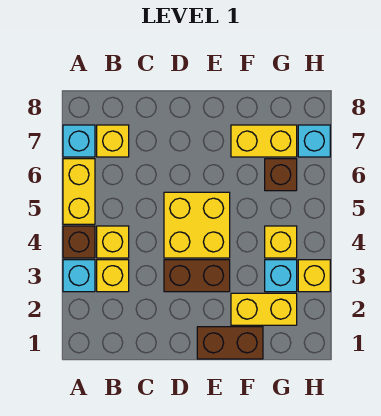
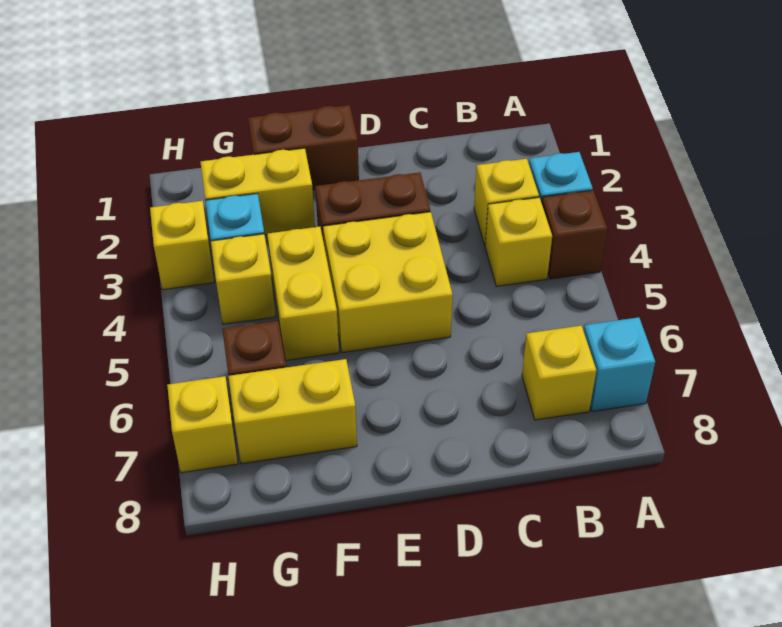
yellow 1x2 brick [63,159,95,224] -> yellow 1x2 brick moved to [267,227,339,360]
cyan 1x1 brick [298,125,330,157] -> yellow 1x1 brick [167,376,238,473]

